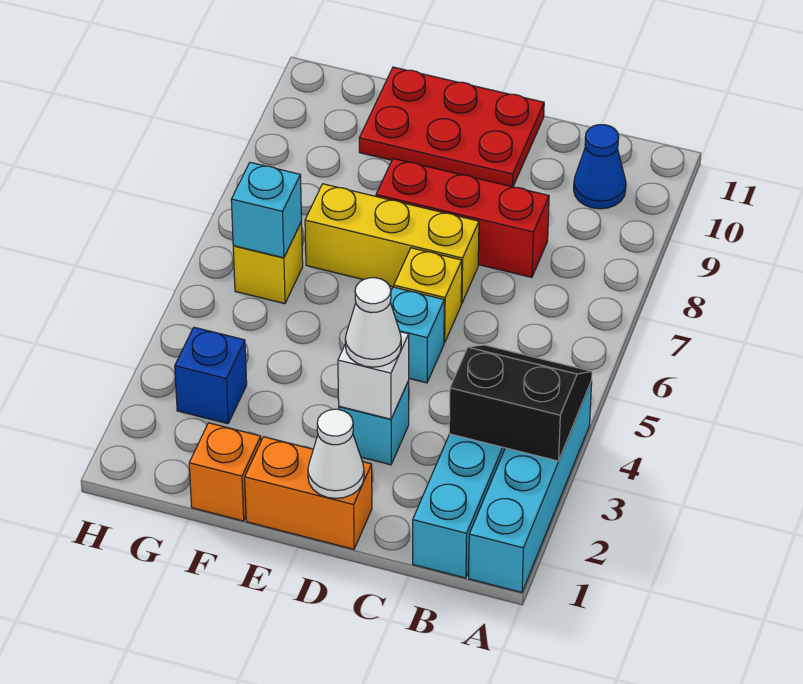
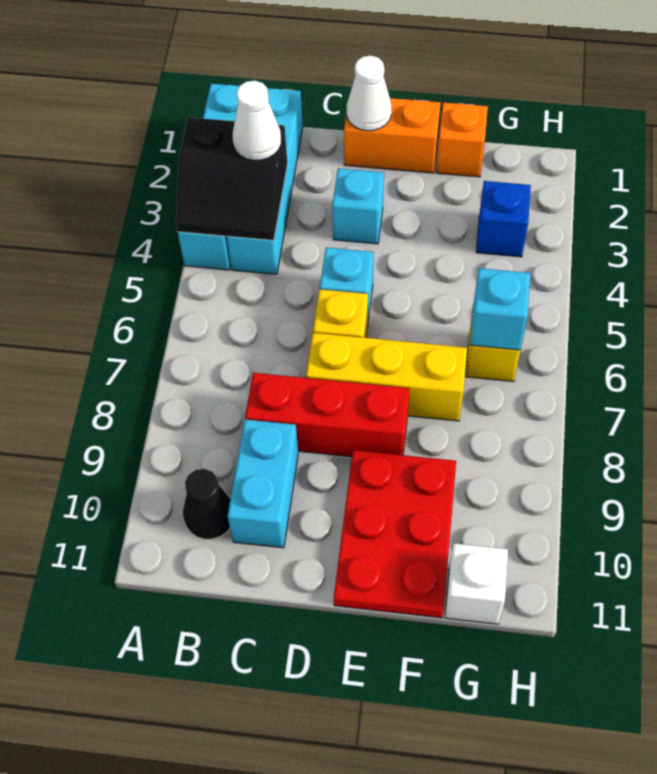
blue 1x1 cone [574,125,626,209] -> black 1x1 cone [183,469,230,539]
none -> cyan 1x2 brick [228,419,298,548]
white 1x1 brick [338,332,409,419] -> white 1x1 brick moved to [445,543,508,624]
white 1x1 cone [345,278,401,367] -> white 1x1 cone moved to [233,81,281,160]
red 2x3 plate [359,67,544,187] -> red 2x3 plate turned to [334,450,456,618]

